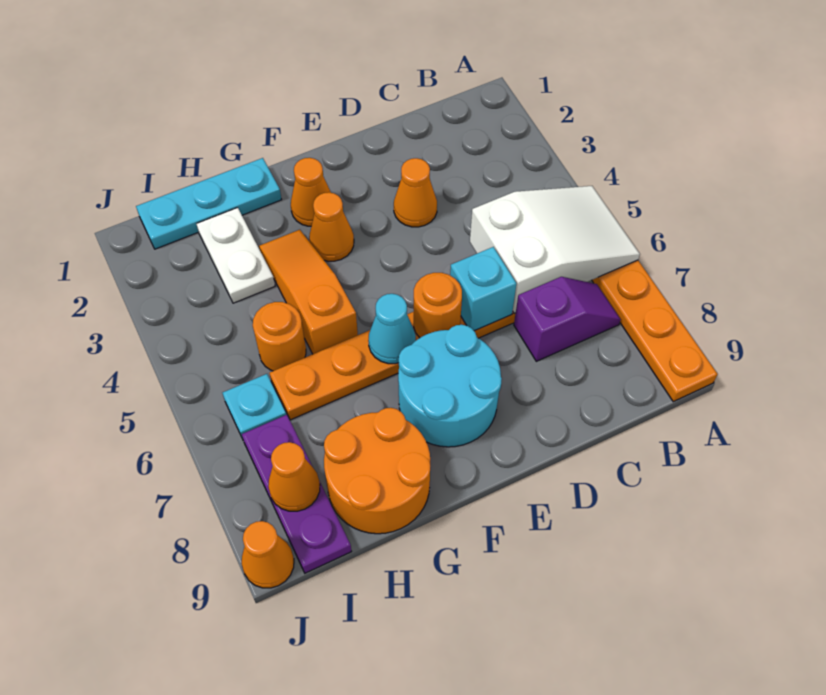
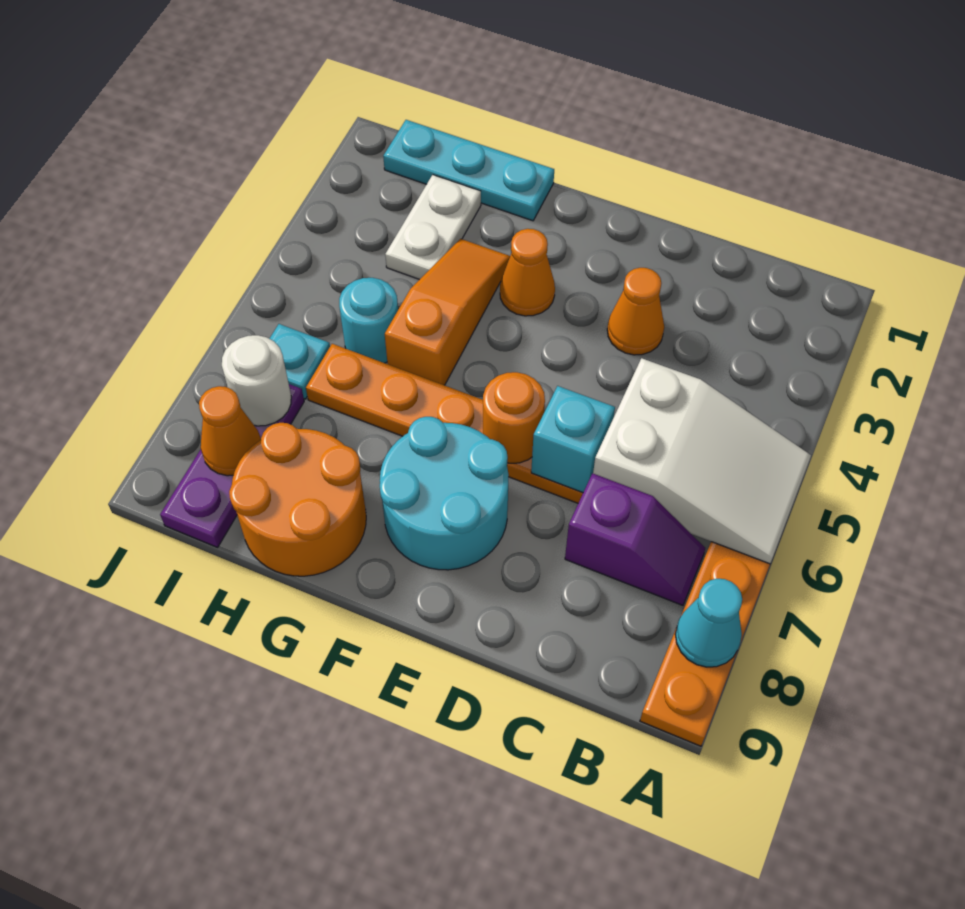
orange 1x1 cone [291,158,331,226] -> none
cyan 1x1 cone [368,294,416,364] -> cyan 1x1 cone moved to [675,579,742,667]
orange 1x1 round brick [253,302,306,371] -> cyan 1x1 round brick [339,278,398,363]
none -> white 1x1 round brick [222,335,291,426]
orange 1x1 cone [241,521,294,588] -> none

